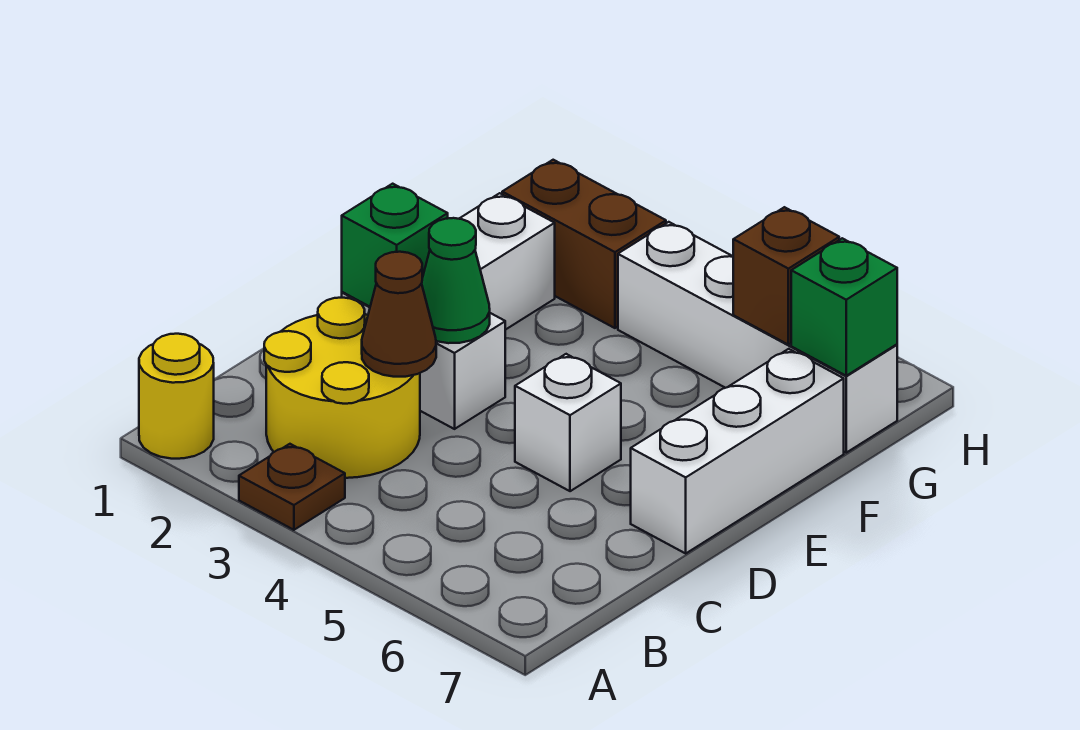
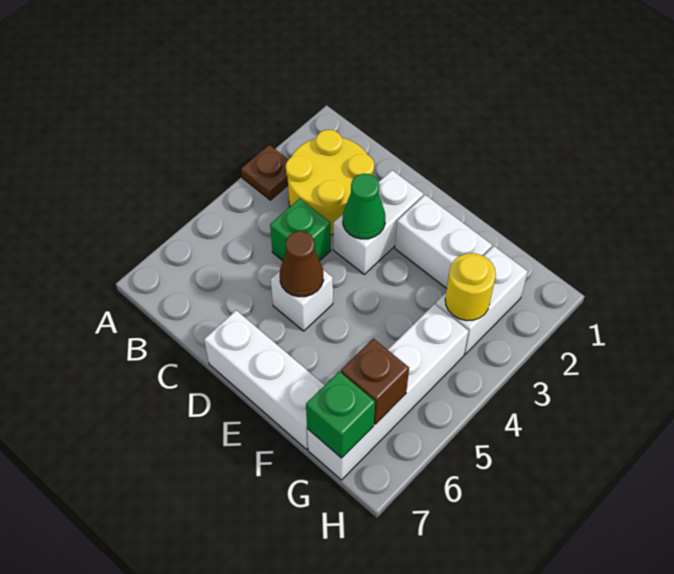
yellow 1x1 round brick [139,334,214,459] -> yellow 1x1 round brick moved to [445,253,496,321]
brown 1x1 cone [362,252,436,377] -> brown 1x1 cone moved to [280,231,323,297]
green 1x1 brick [342,184,448,307] -> green 1x1 brick moved to [270,199,331,261]
brown 1x2 brick [502,160,666,328] -> white 1x2 brick [436,246,528,354]

